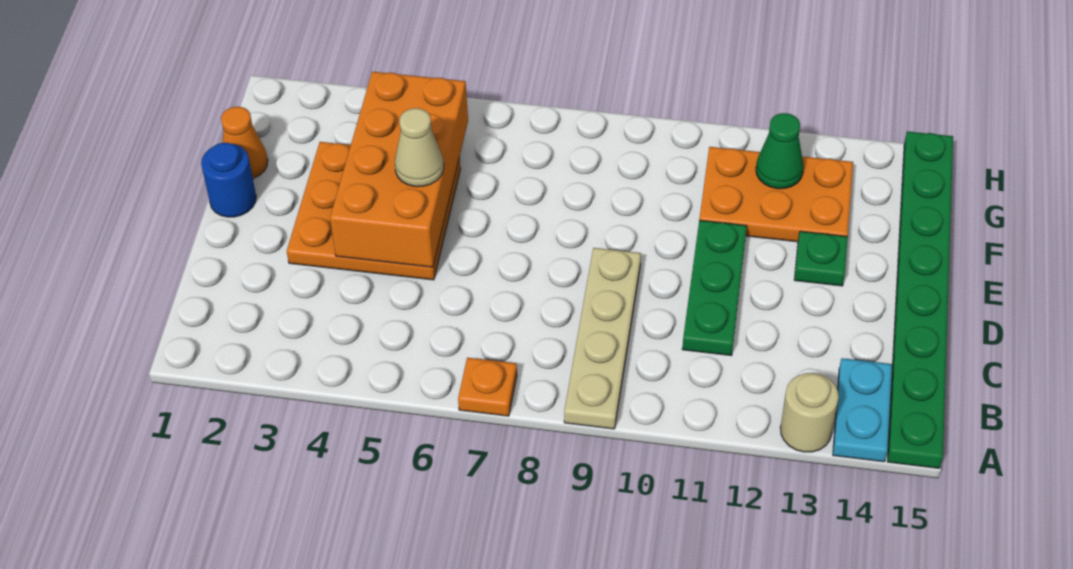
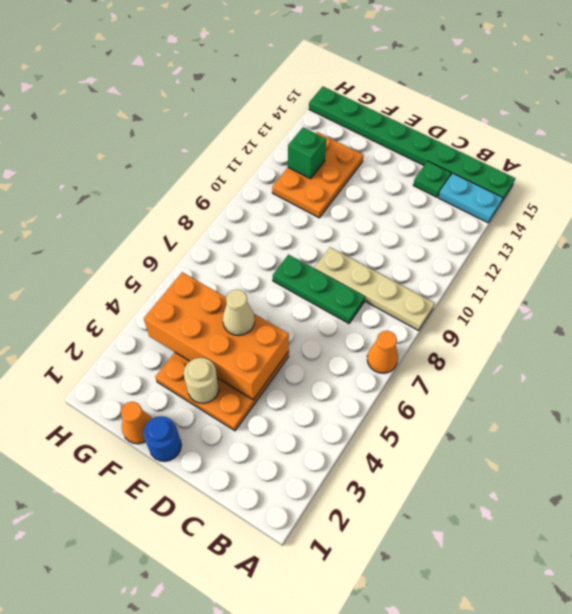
orange 1x1 plate [458,358,517,416] -> orange 1x1 cone [367,331,398,373]
tan 1x1 round brick [780,373,839,452] -> tan 1x1 round brick moved to [184,358,219,403]
green 1x3 plate [682,220,747,356] -> green 1x3 plate moved to [273,255,365,324]
green 1x1 plate [794,231,848,286] -> green 1x1 plate moved to [413,161,451,197]
green 1x1 cone [756,113,803,189] -> green 1x1 brick [288,127,326,179]

